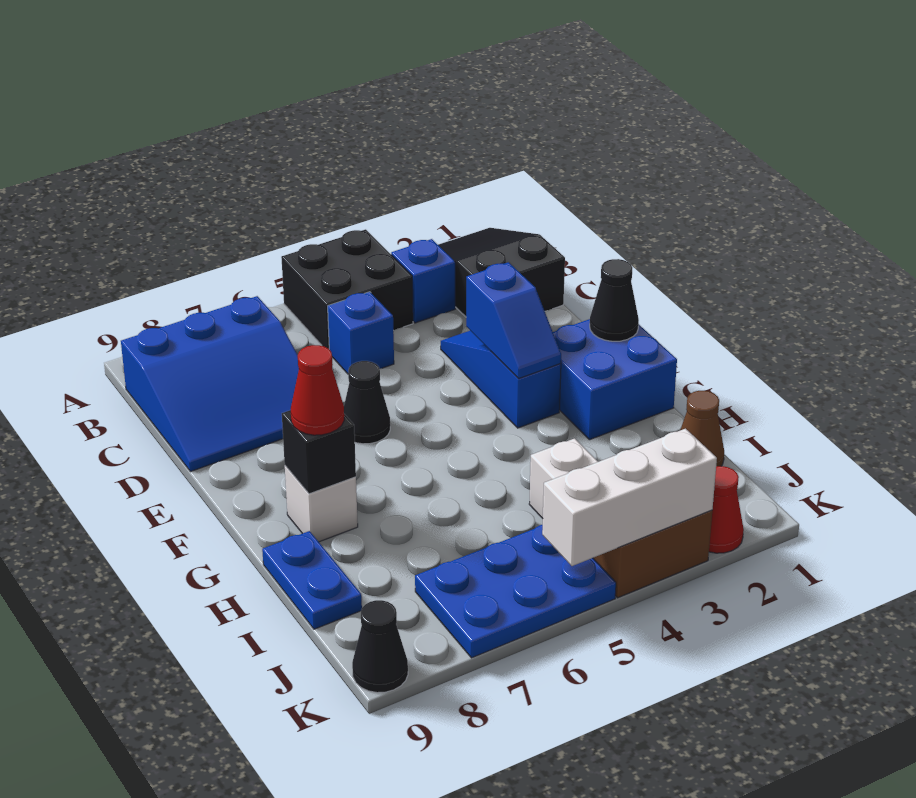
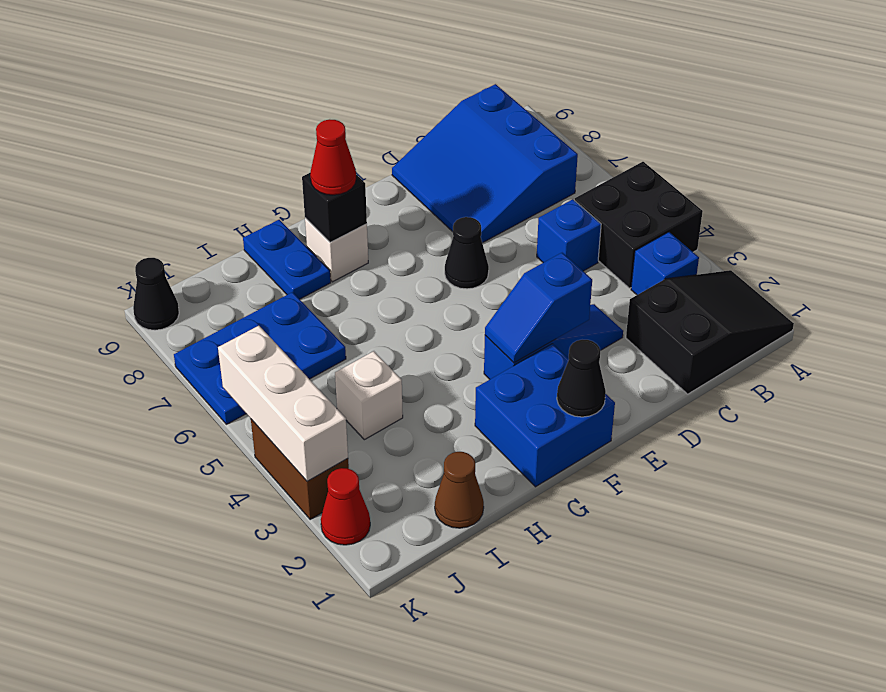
blue 1x2 plate [262,531,362,629] -> blue 1x2 plate turned to [243,220,331,299]
blue 2x3 plate [415,525,616,658] -> blue 2x3 plate turned to [174,292,346,424]

